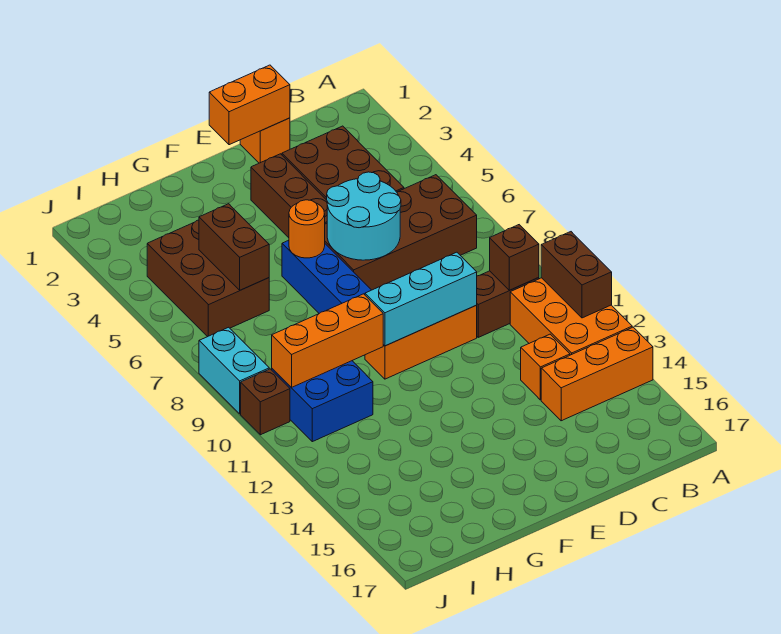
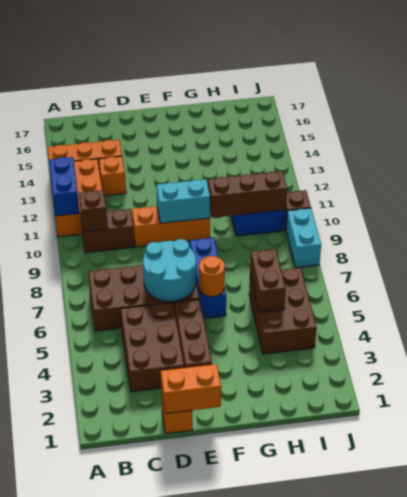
brown 1x2 brick [541,232,612,318] -> blue 1x2 brick [49,157,79,216]
cyan 1x3 brick [365,252,477,346] -> cyan 1x2 brick [156,179,210,223]
orange 1x3 brick [272,294,383,388] -> brown 1x3 brick [208,171,287,218]

